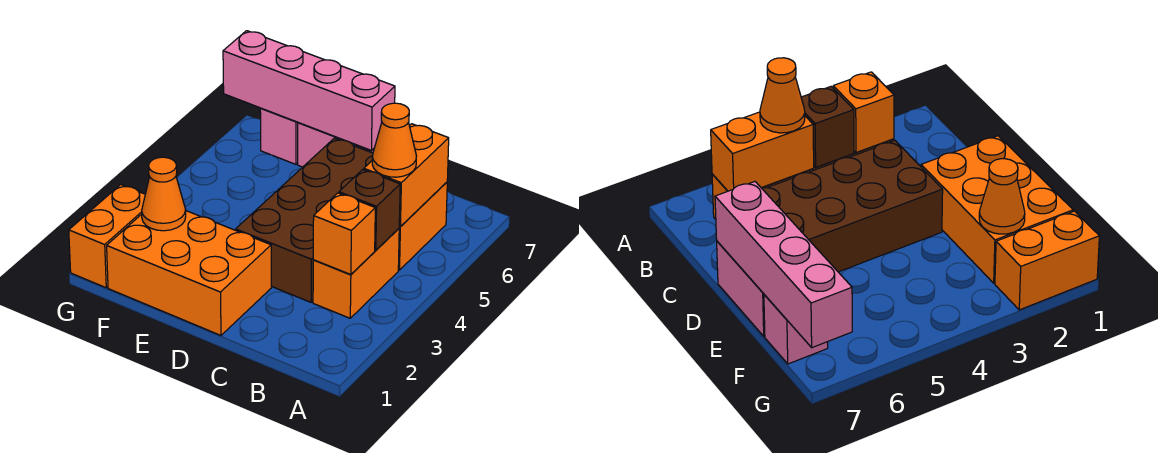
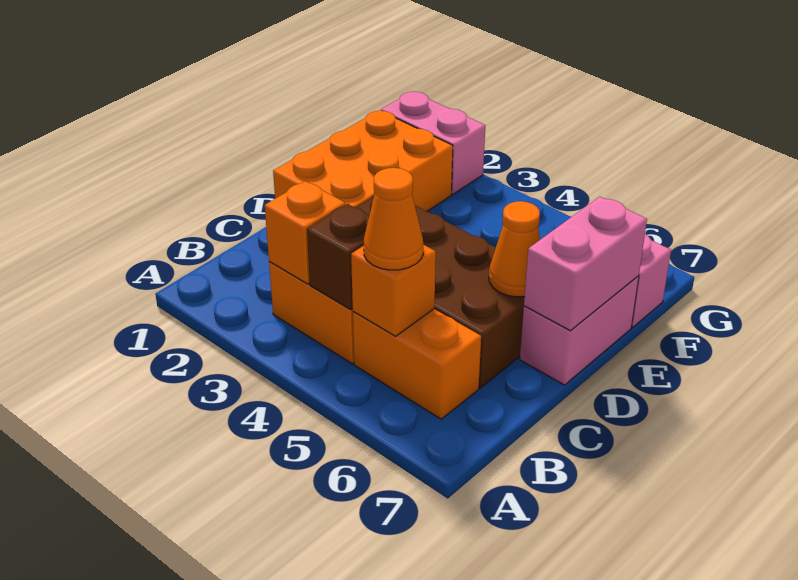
orange 1x2 brick [364,124,449,227] -> orange 1x1 brick [351,245,436,336]
pink 1x4 brick [223,31,395,150] -> pink 1x2 brick [524,197,647,331]
orange 1x1 cone [142,157,186,231] -> orange 1x1 cone moved to [489,201,540,297]
orange 1x2 brick [69,185,145,288] -> pink 1x2 brick [381,92,485,194]

